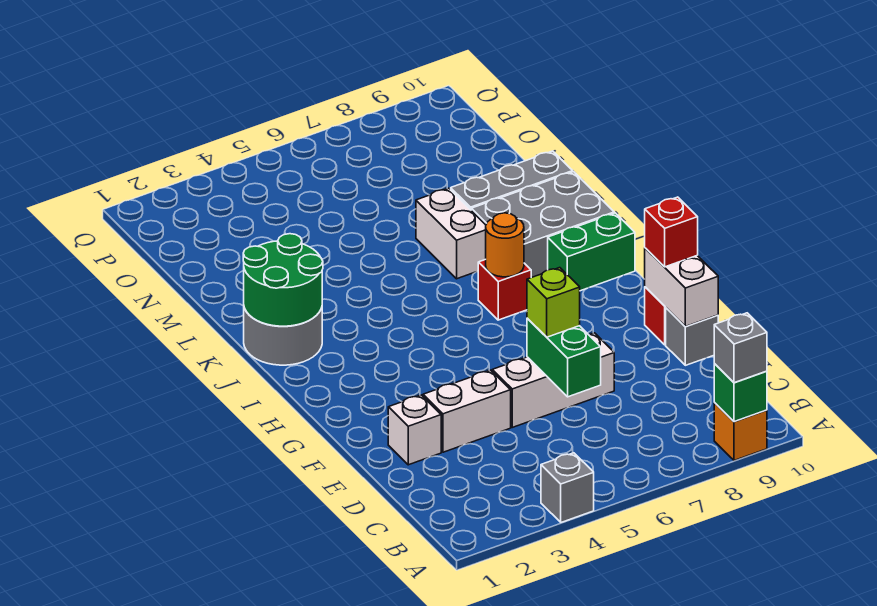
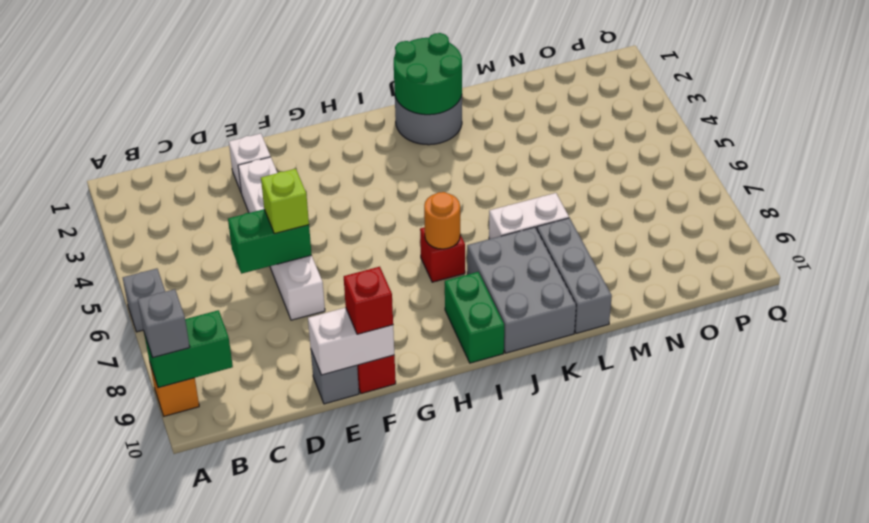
grey 1x1 brick [541,453,594,522] -> grey 1x1 brick moved to [123,269,165,332]
green 1x1 brick [714,364,767,422] -> green 1x2 brick [144,310,233,388]

